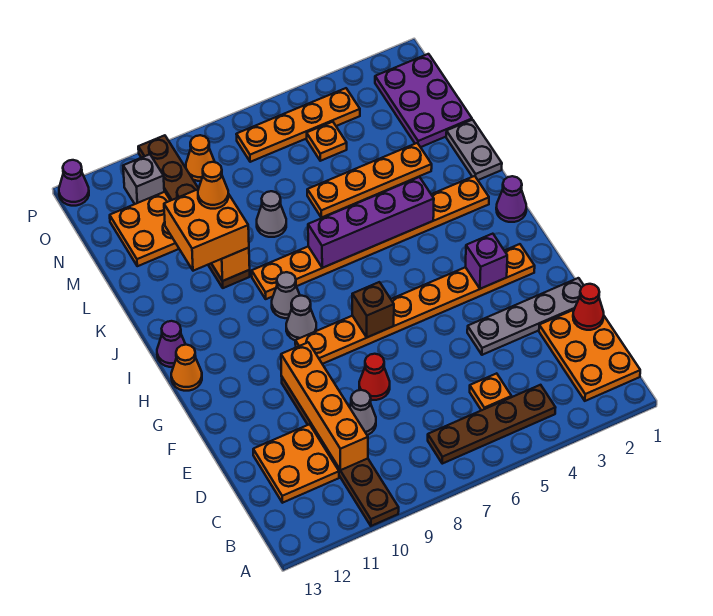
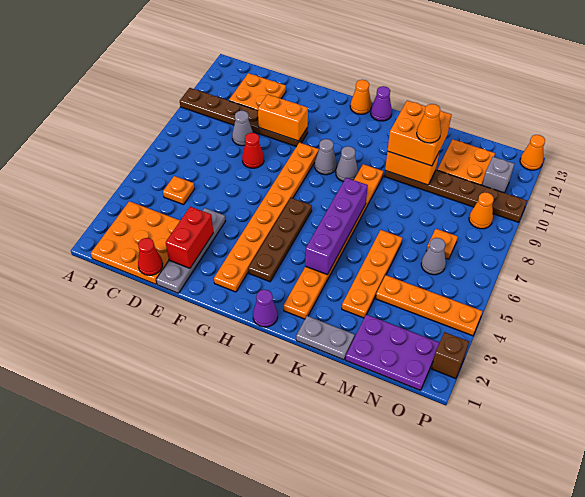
orange 2x3 plate [539,310,640,401] -> orange 3x3 plate [91,201,180,284]
brown 1x4 plate [428,385,556,464] -> brown 1x4 plate moved to [248,198,312,282]
orange 1x4 brick [281,342,368,470] -> orange 1x2 brick [258,94,308,141]
none -> red 1x2 brick [166,207,213,268]
purple 1x1 brick [466,234,507,289] -> none
brown 1x1 brick [352,282,394,337] -> brown 1x1 brick moved to [431,332,469,379]
grey 1x1 cone [257,191,286,237] -> grey 1x1 cone moved to [421,238,446,275]
orange 1x1 plate [307,122,347,161] -> orange 1x1 plate moved to [427,229,458,259]
orange 1x4 plate [236,88,360,162] -> orange 1x4 plate turned to [376,275,483,336]
purple 1x1 cone [59,160,89,206] -> orange 1x1 cone [520,135,545,170]

